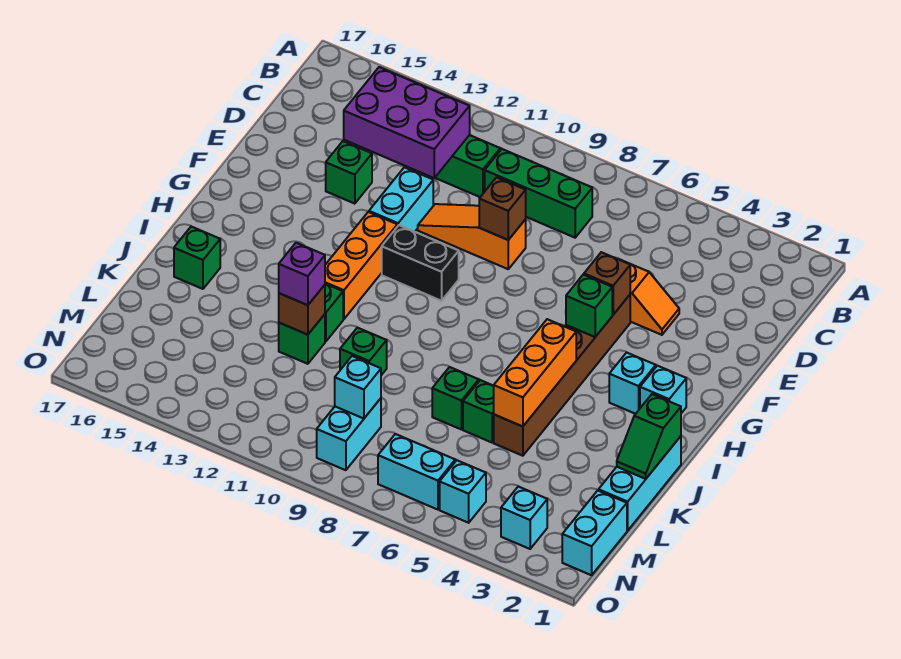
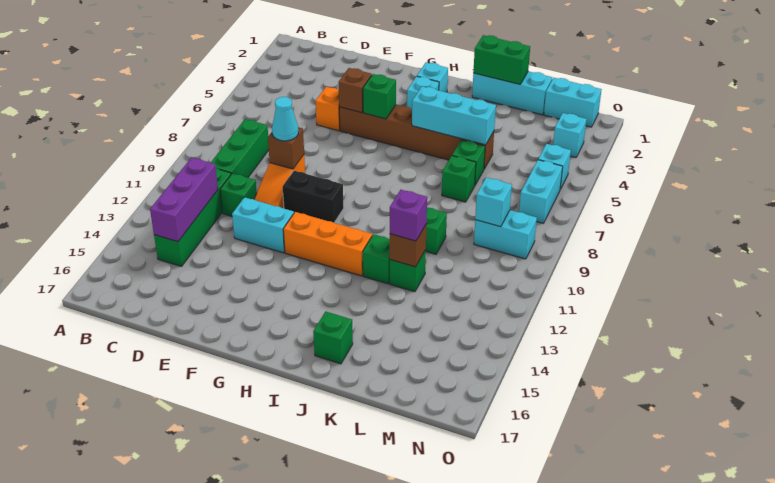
purple 2x3 brick [344,67,470,178] -> purple 1x3 brick [150,158,218,242]
none -> cyan 1x1 cone [272,97,298,141]
green 1x1 brick [326,141,372,204] -> green 1x1 brick moved to [220,173,257,216]
black 1x2 brick [382,225,459,301] -> black 1x2 brick turned to [282,171,344,223]
orange 1x3 brick [494,319,576,427] -> cyan 1x3 brick [412,86,496,145]
green 1x2 slope [617,394,681,479] -> green 1x2 brick [473,35,530,84]

